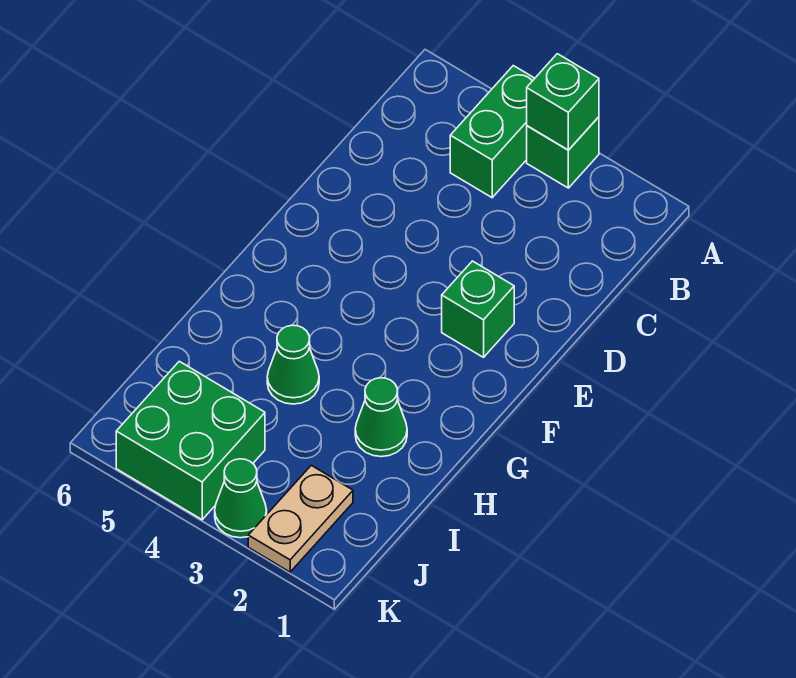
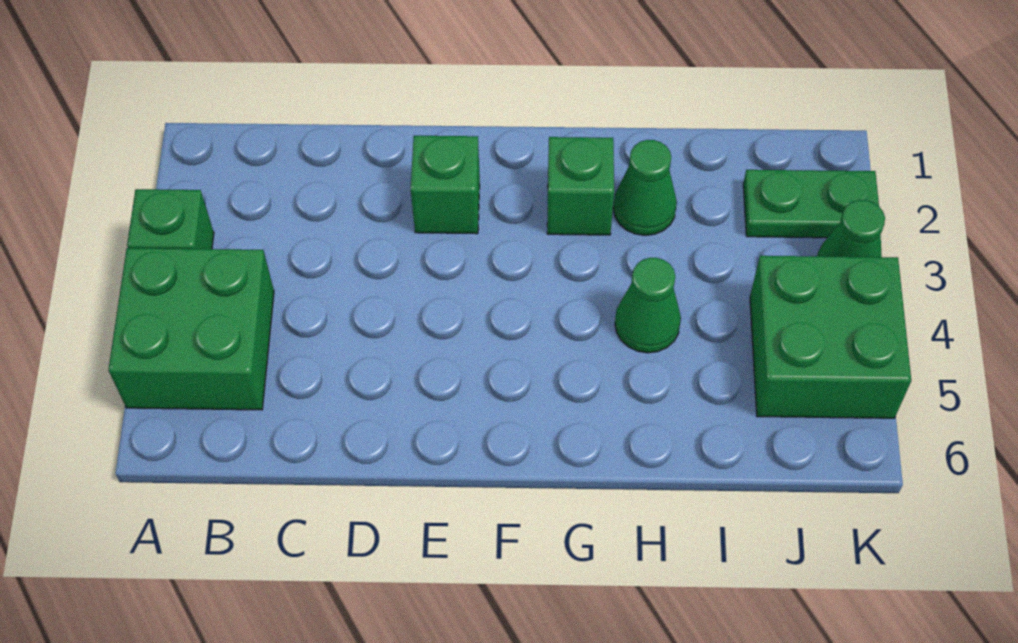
green 1x1 brick [527,54,599,150] -> green 1x1 brick moved to [547,137,614,235]
green 1x2 brick [450,66,535,198] -> green 2x2 brick [108,248,274,410]
tan 1x2 plate [248,465,353,572] -> green 1x2 plate [743,170,879,238]

